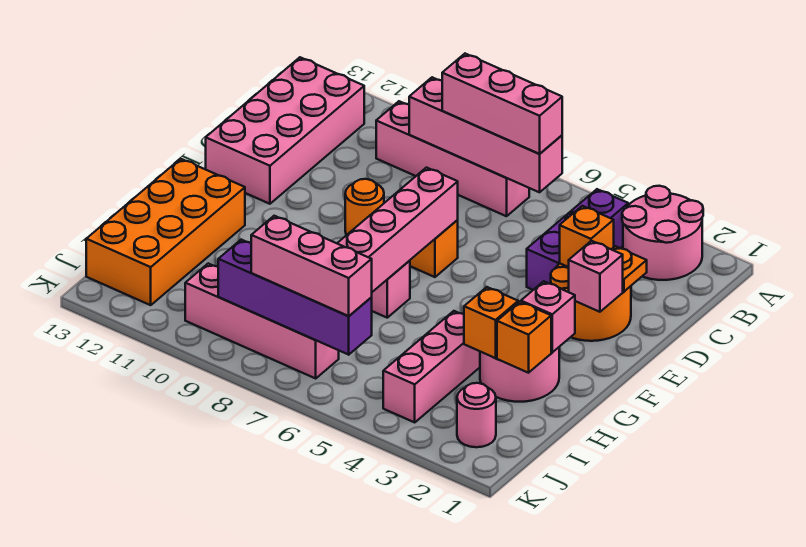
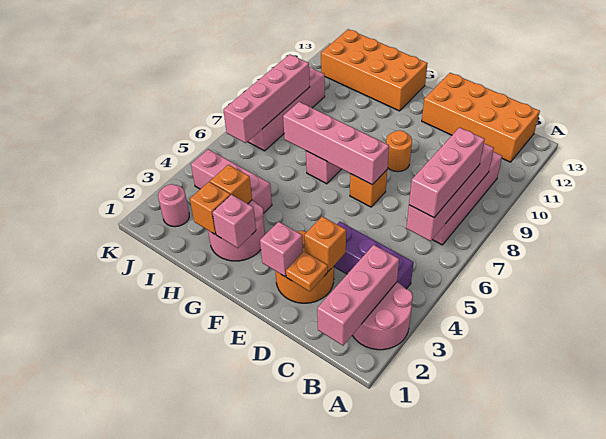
pink 2x4 brick [206,57,364,204] -> orange 2x4 brick [422,73,540,162]
purple 1x4 brick [218,240,372,355] -> pink 1x4 brick [224,54,310,143]
pink 1x3 brick [251,216,372,316] -> pink 1x3 brick moved to [317,245,399,345]

